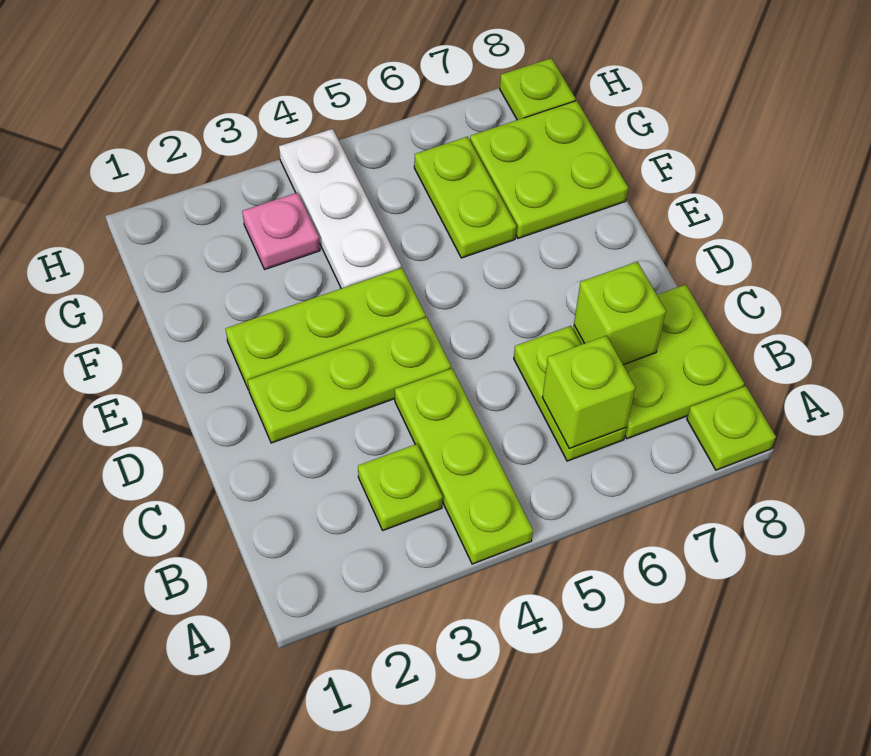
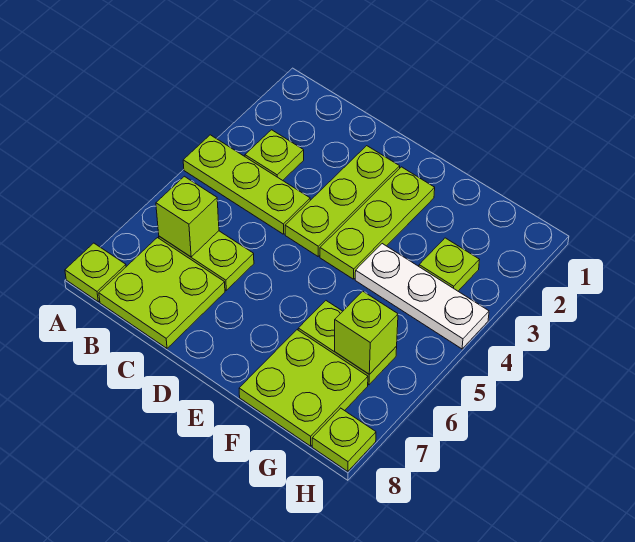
lime 1x1 brick [574,262,666,365] -> lime 1x1 brick moved to [335,291,398,374]
pink 1x1 plate [242,193,320,269] -> lime 1x1 plate [419,238,479,291]

